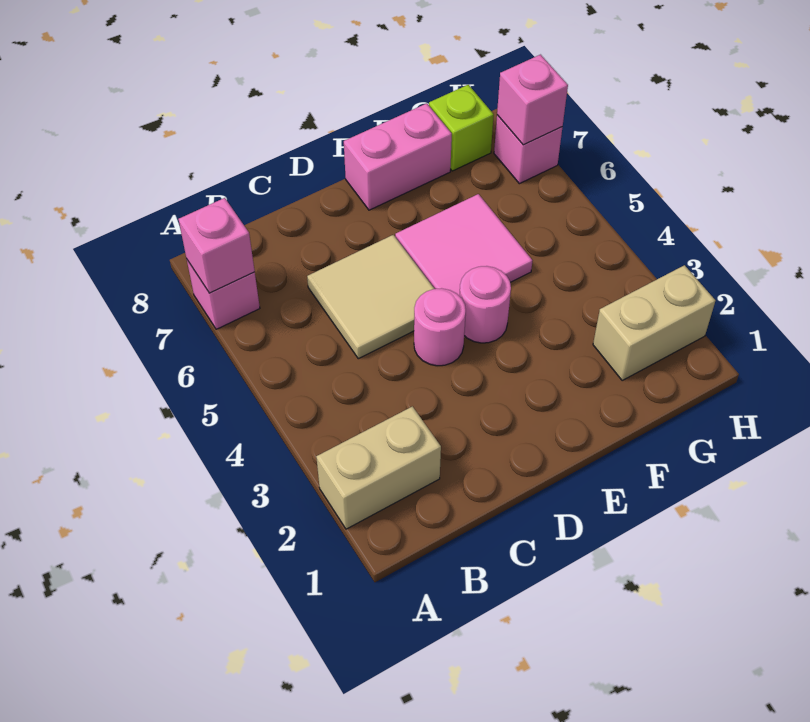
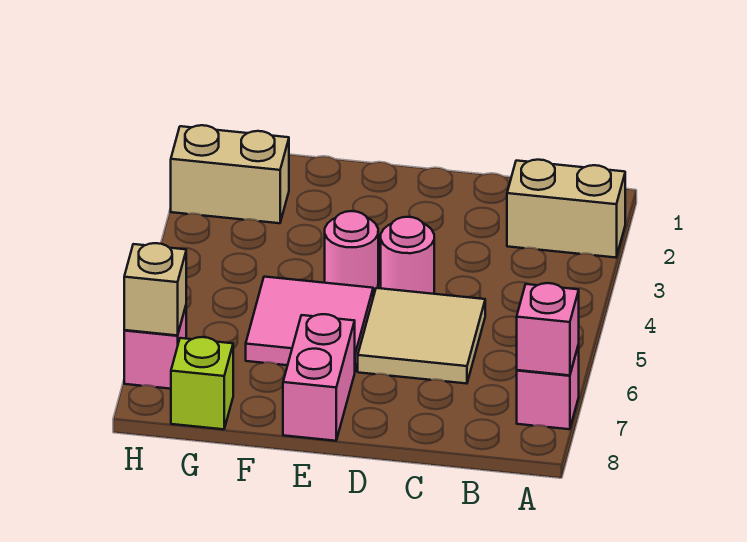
pink 1x2 brick [344,103,452,210] -> pink 1x2 brick turned to [283,314,355,441]
pink 1x1 brick [497,55,568,145] -> tan 1x1 brick [124,243,186,335]

